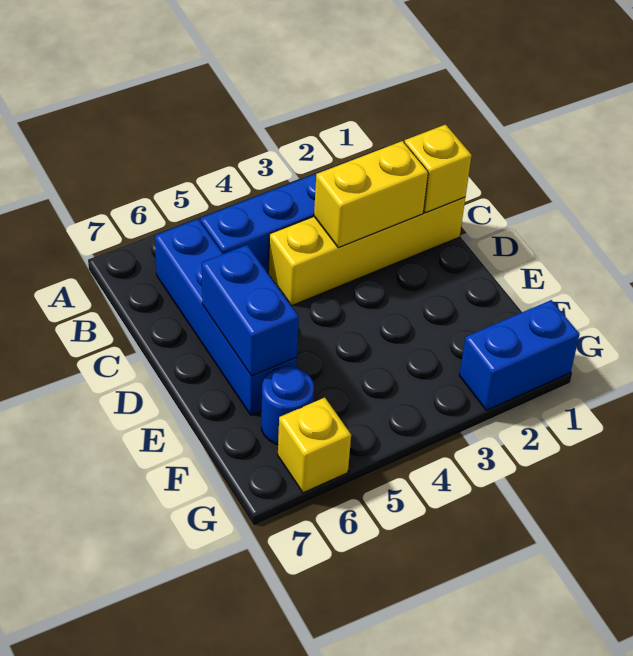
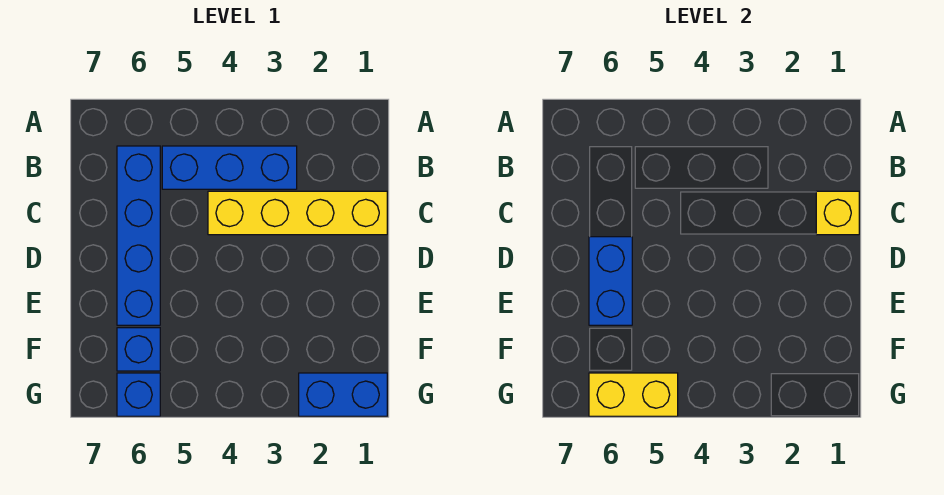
yellow 1x2 brick [314,141,428,248] -> yellow 1x2 brick moved to [589,373,678,416]
blue 1x1 round brick [261,367,314,445] -> blue 1x1 brick [117,328,160,371]
yellow 1x1 brick [278,398,351,493] -> blue 1x1 brick [117,373,160,416]

